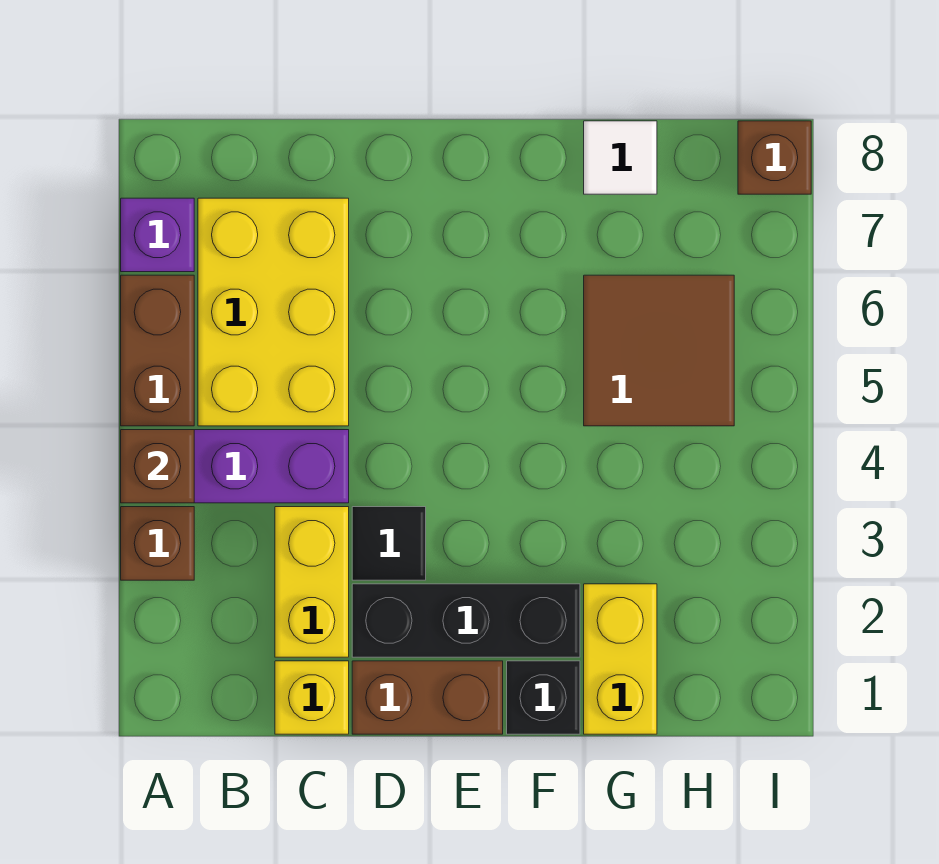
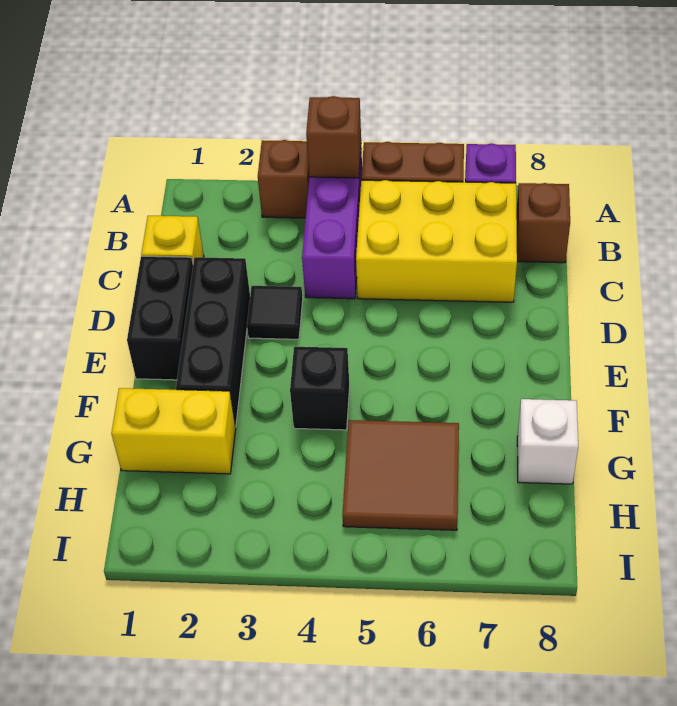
yellow 1x2 brick [275,507,349,657] -> none
brown 1x2 brick [352,661,503,734] -> black 1x2 brick [127,256,193,380]
black 1x1 brick [507,661,580,734] -> black 1x1 brick moved to [290,347,350,430]
white 1x1 tile [584,121,657,194] -> white 1x1 brick [517,399,578,484]
brown 1x1 brick [738,121,811,194] -> brown 1x1 brick moved to [516,183,570,263]

